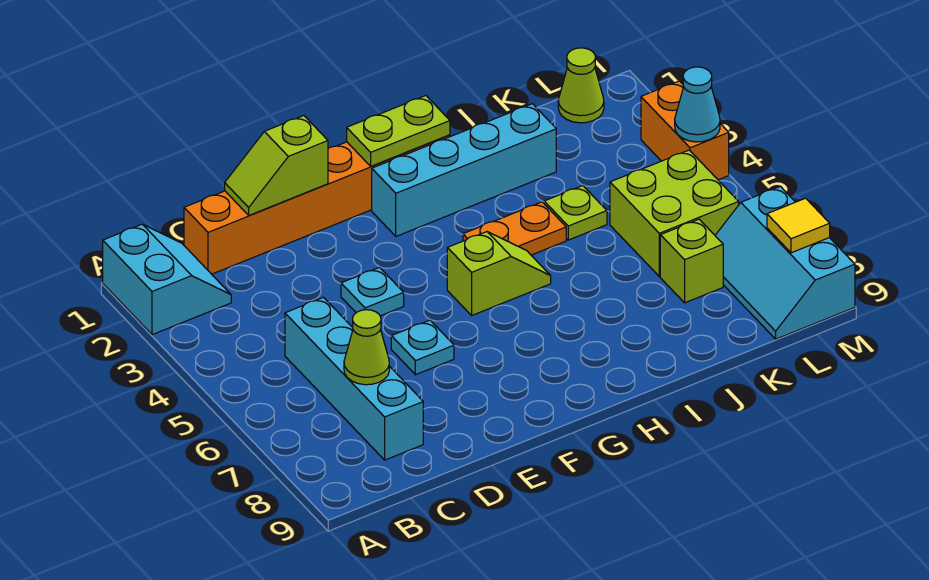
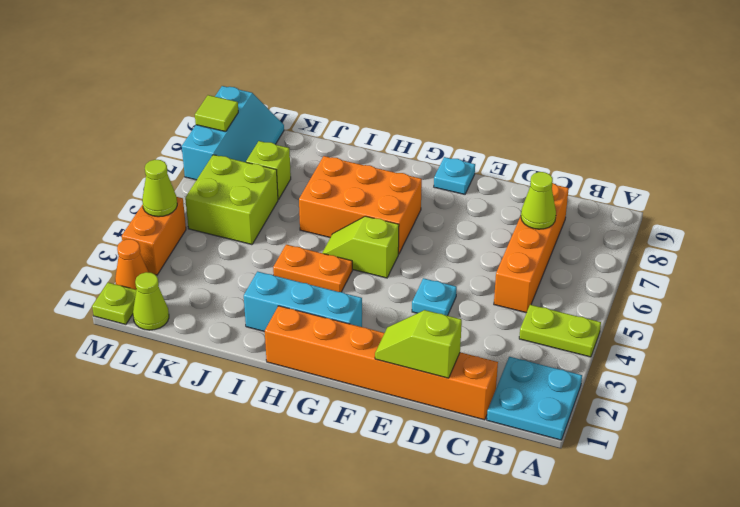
cyan 2x2 slope [103,224,231,335] -> cyan 2x2 plate [487,357,582,440]
cyan 1x4 brick [285,297,423,460] -> orange 1x4 brick [494,183,569,313]
lime 1x2 slope [225,116,328,216] -> lime 1x2 slope turned to [375,310,462,378]
cyan 1x1 plate [391,320,454,375] -> cyan 1x1 plate moved to [434,157,475,194]
lime 1x2 plate [347,96,450,166] -> lime 1x2 plate moved to [519,305,601,357]
cyan 1x4 brick [372,104,556,236] -> cyan 1x3 brick [244,272,362,332]
none -> orange 2x3 brick [299,156,422,254]
lime 1x1 plate [544,186,607,240] -> lime 1x1 plate moved to [92,283,136,325]
none -> orange 1x1 cone [115,239,149,290]
cyan 1x1 cone [675,67,720,142] -> lime 1x1 cone [142,160,177,217]
yellow 1x1 tile [767,198,830,253] -> lime 1x1 tile [195,95,238,132]

